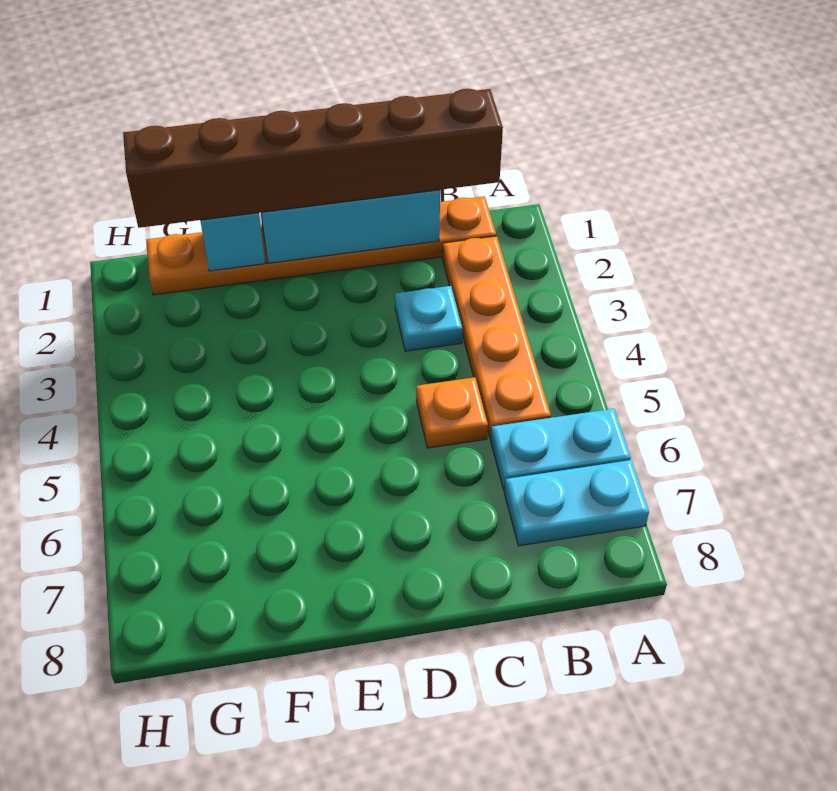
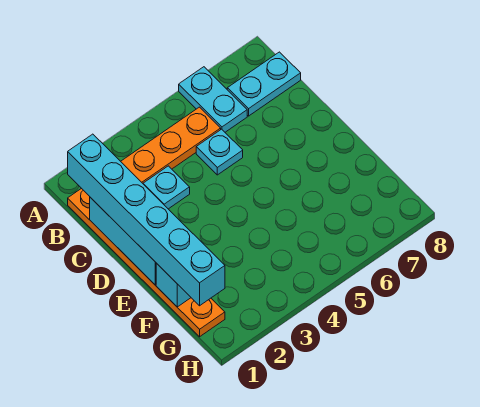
cyan 1x2 plate [504,460,649,546] -> cyan 1x2 plate turned to [227,52,301,116]
brown 1x6 brick [123,89,503,228] -> cyan 1x6 brick [68,134,225,306]
orange 1x1 plate [416,377,488,448] -> cyan 1x1 plate [196,129,243,175]

